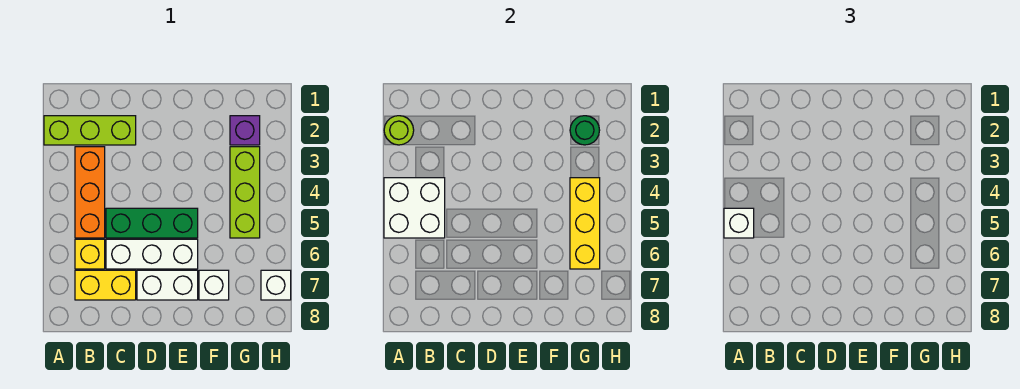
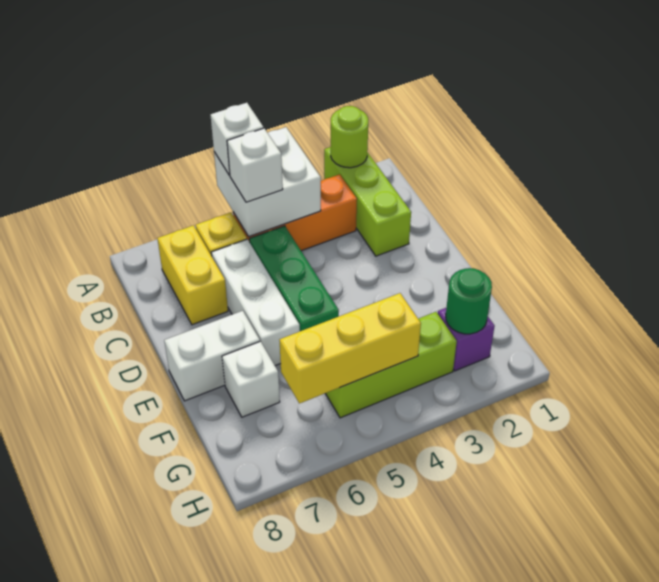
white 1x2 brick [137,270,198,300] -> white 1x2 brick turned to [164,311,260,401]
white 1x1 brick [261,270,291,300] -> white 1x1 brick moved to [227,128,283,202]

